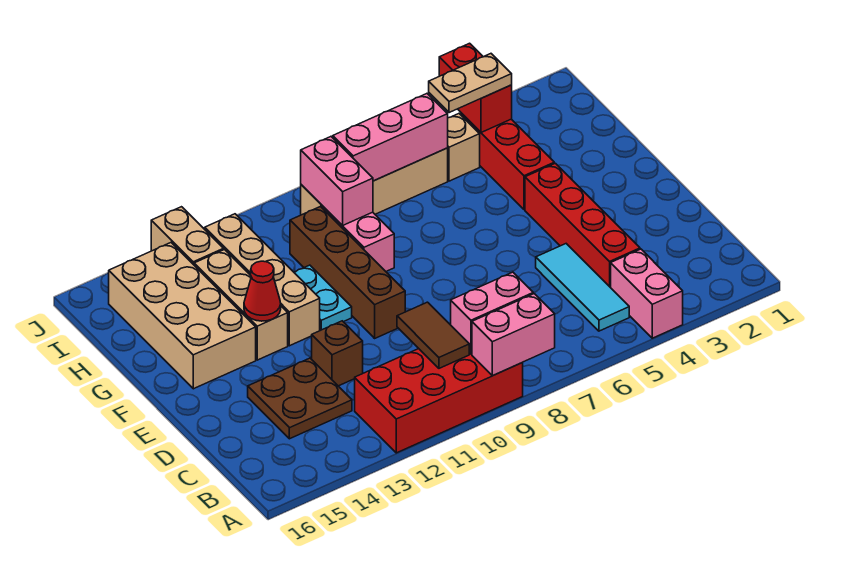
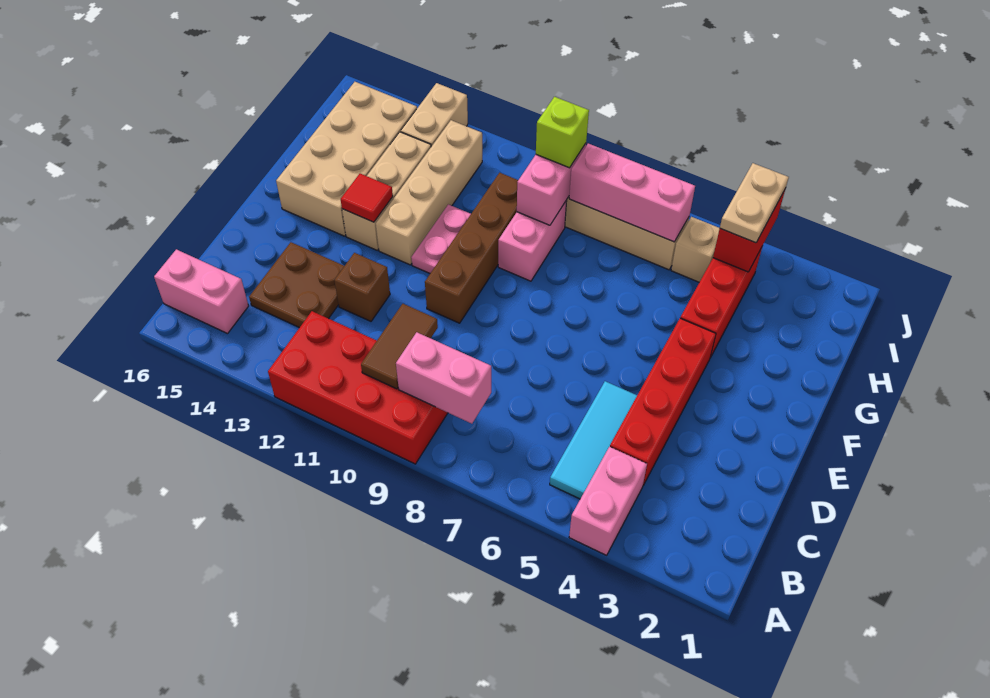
pink 1x2 brick [472,294,555,376] -> pink 1x2 brick moved to [154,249,249,334]
cyan 1x2 plate [294,265,352,331] -> pink 1x2 plate [411,204,471,273]
red 1x1 cone [244,261,281,321] -> red 1x1 tile [341,174,393,222]
tan 1x2 plate [429,54,512,113] -> tan 1x2 plate turned to [720,163,789,243]
none -> lime 1x1 brick [536,97,589,168]

